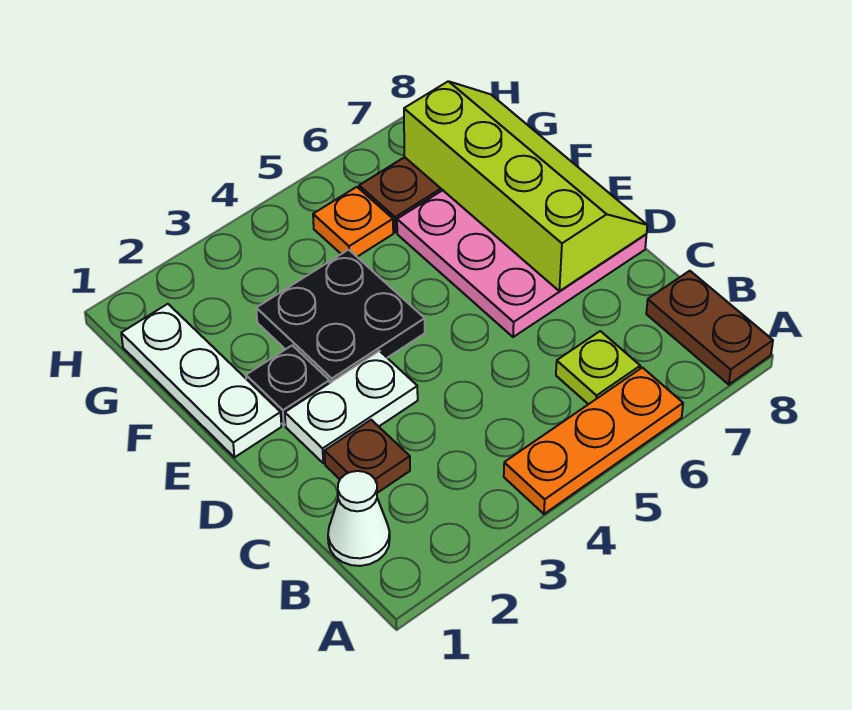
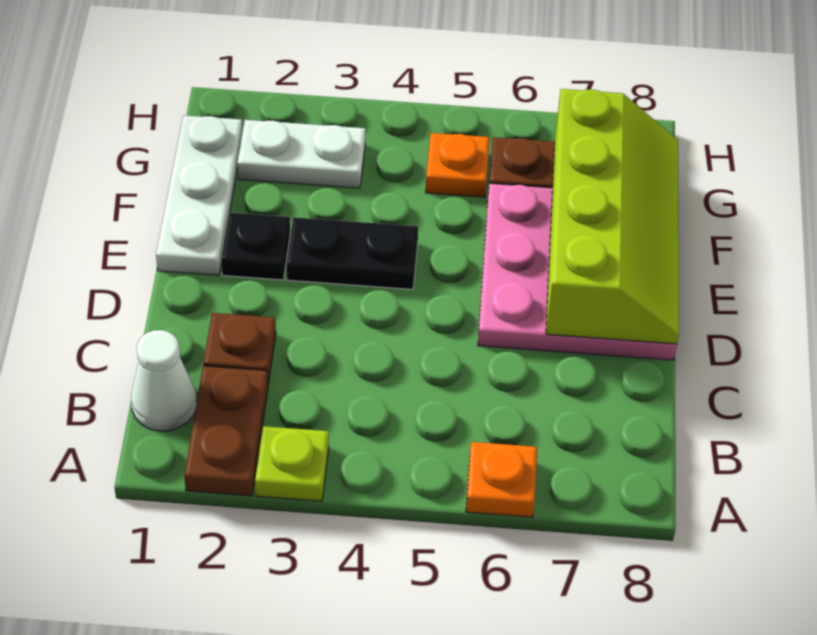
orange 1x3 plate [504,368,683,514] -> orange 1x1 plate [466,442,537,517]
brown 1x2 plate [646,271,773,385] -> brown 1x2 plate moved to [184,366,268,496]
lime 1x1 plate [556,331,640,404] -> lime 1x1 plate moved to [255,426,329,501]
white 1x2 plate [285,351,418,463] -> white 1x2 plate moved to [237,120,365,188]
black 2x2 plate [256,250,425,383] -> black 1x2 plate [286,217,418,289]

